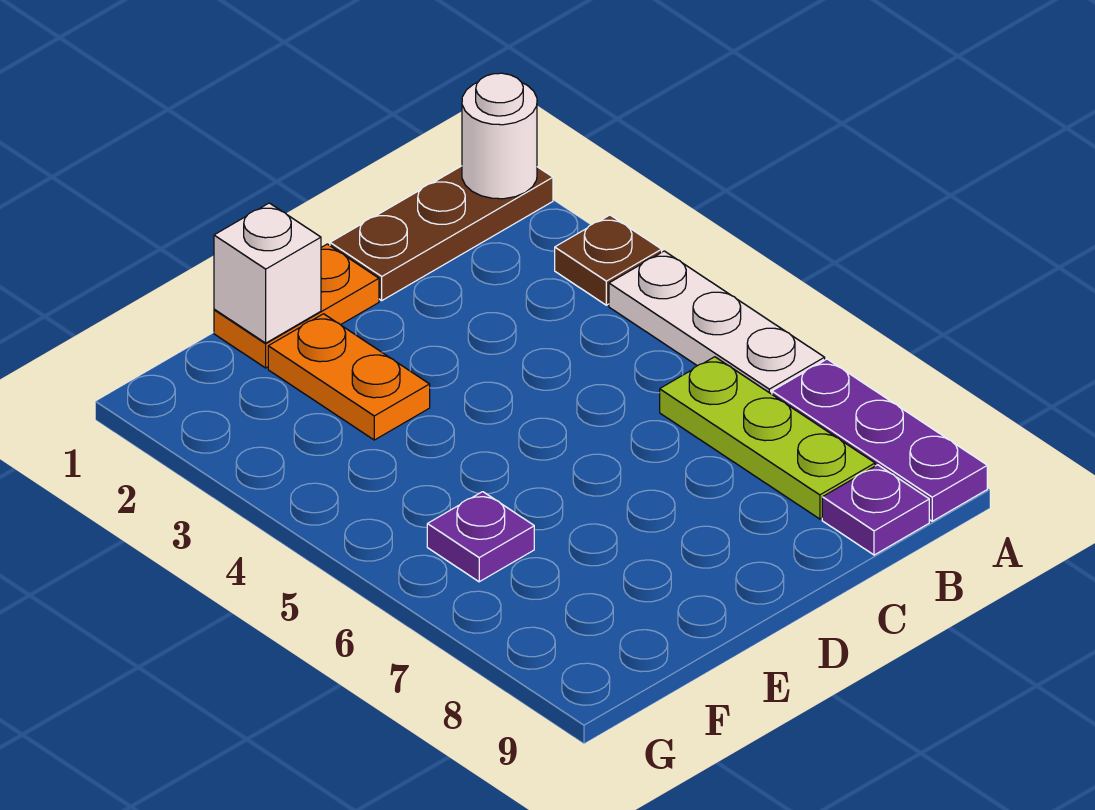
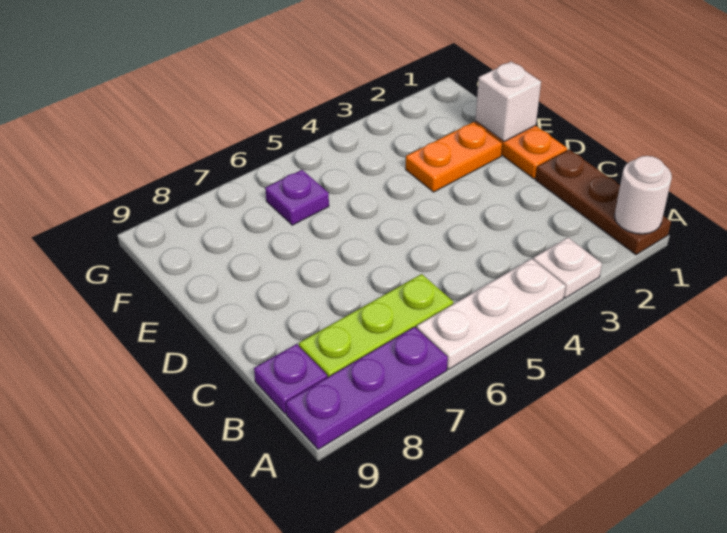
brown 1x1 plate [555,215,662,305] -> white 1x1 plate [533,238,602,298]

